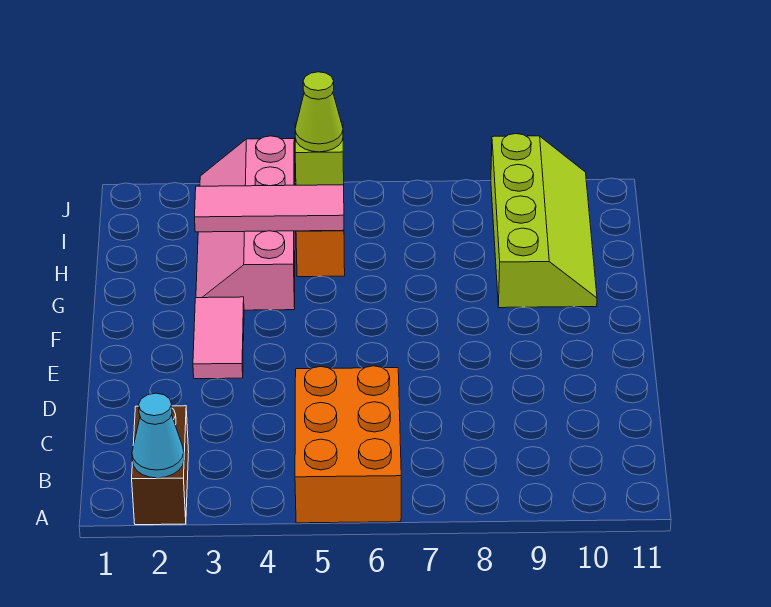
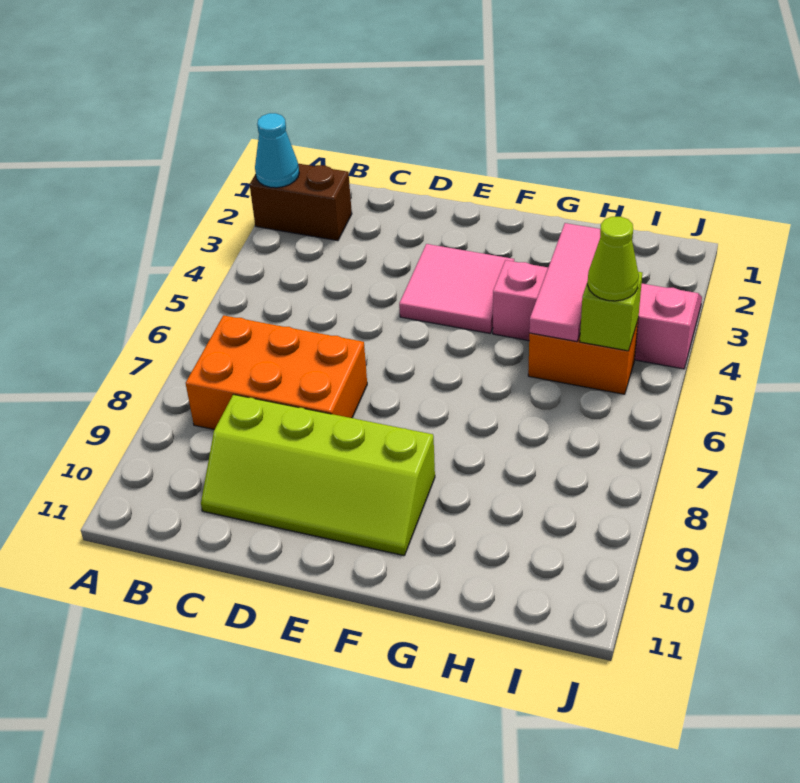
orange 2x3 brick [295,366,401,523] -> orange 2x3 brick moved to [186,315,367,430]
pink 1x2 tile [193,297,244,379] -> pink 2x2 tile [399,244,514,333]
lime 2x4 slope [491,134,597,308] -> lime 2x4 slope moved to [201,394,435,556]

